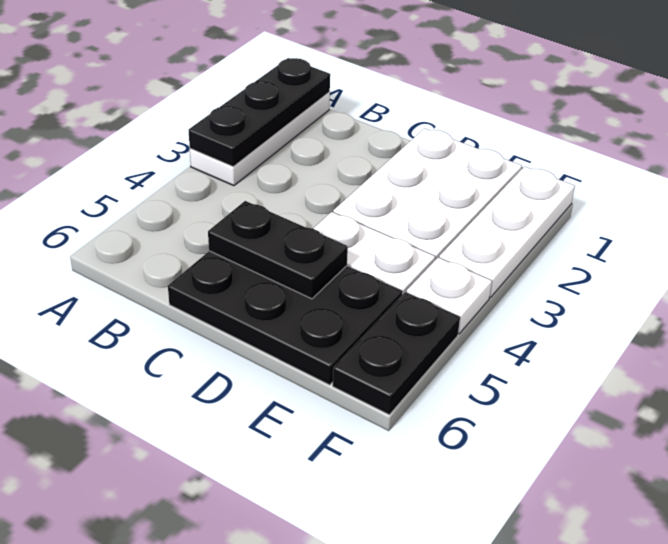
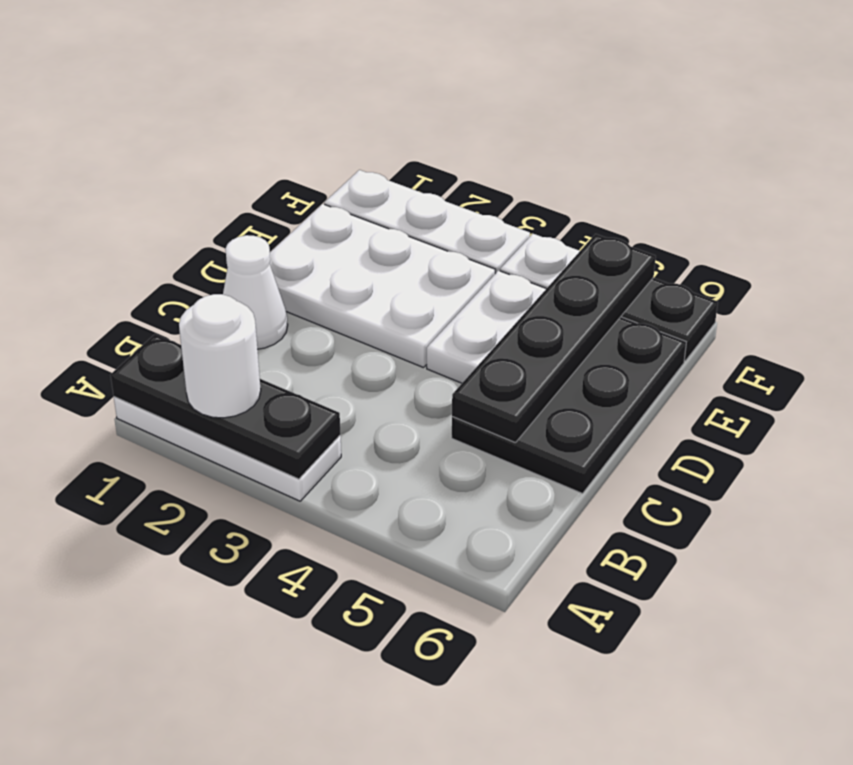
none -> white 1x1 round brick [179,294,261,418]
none -> white 1x1 cone [223,235,288,349]
black 1x2 plate [208,201,348,299] -> black 1x4 plate [452,234,656,443]

